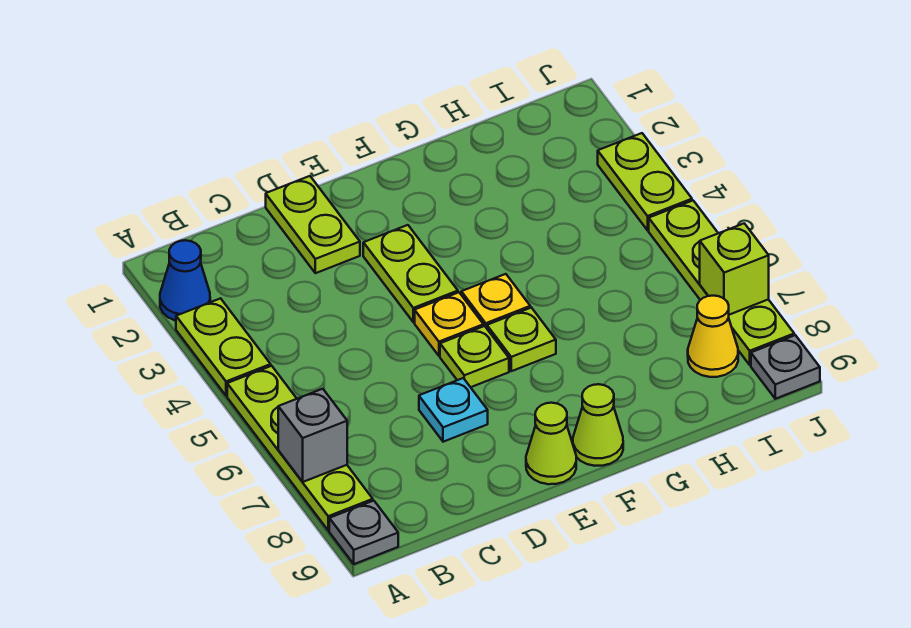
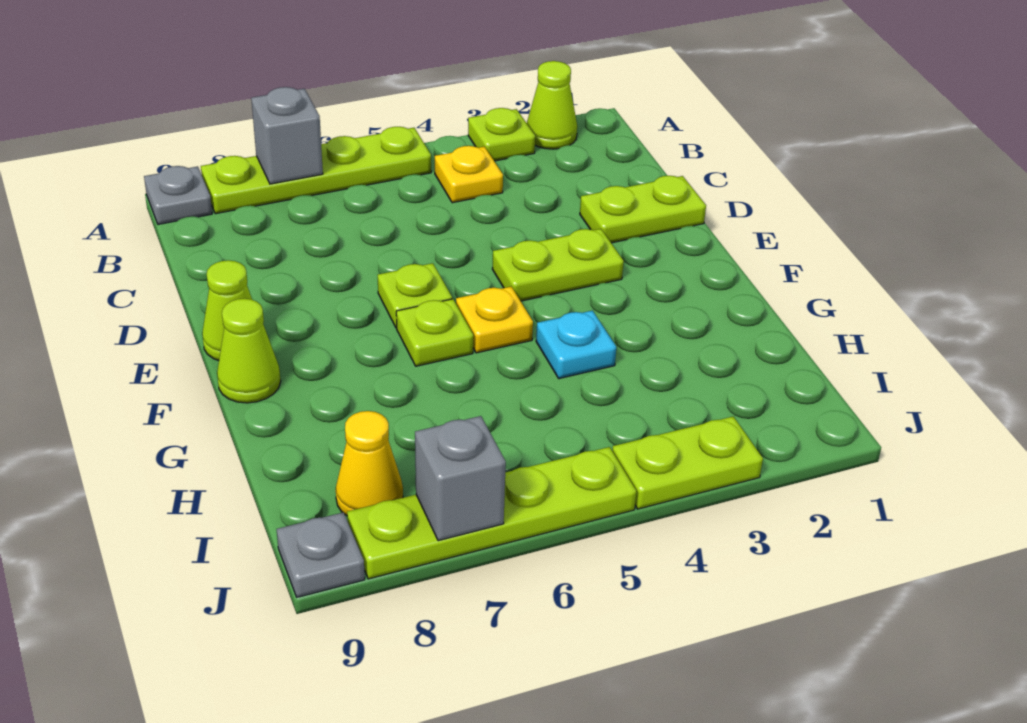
blue 1x1 cone [160,240,210,321] -> lime 1x1 cone [527,61,577,149]
lime 1x2 plate [176,298,271,396] -> lime 1x1 plate [468,108,535,161]
cyan 1x1 plate [419,378,488,442] -> cyan 1x1 plate moved to [536,311,616,379]
yellow 1x1 plate [415,292,483,356] -> yellow 1x1 plate moved to [435,146,503,203]
lime 1x1 brick [700,223,769,315] -> grey 1x1 brick [415,416,506,541]

